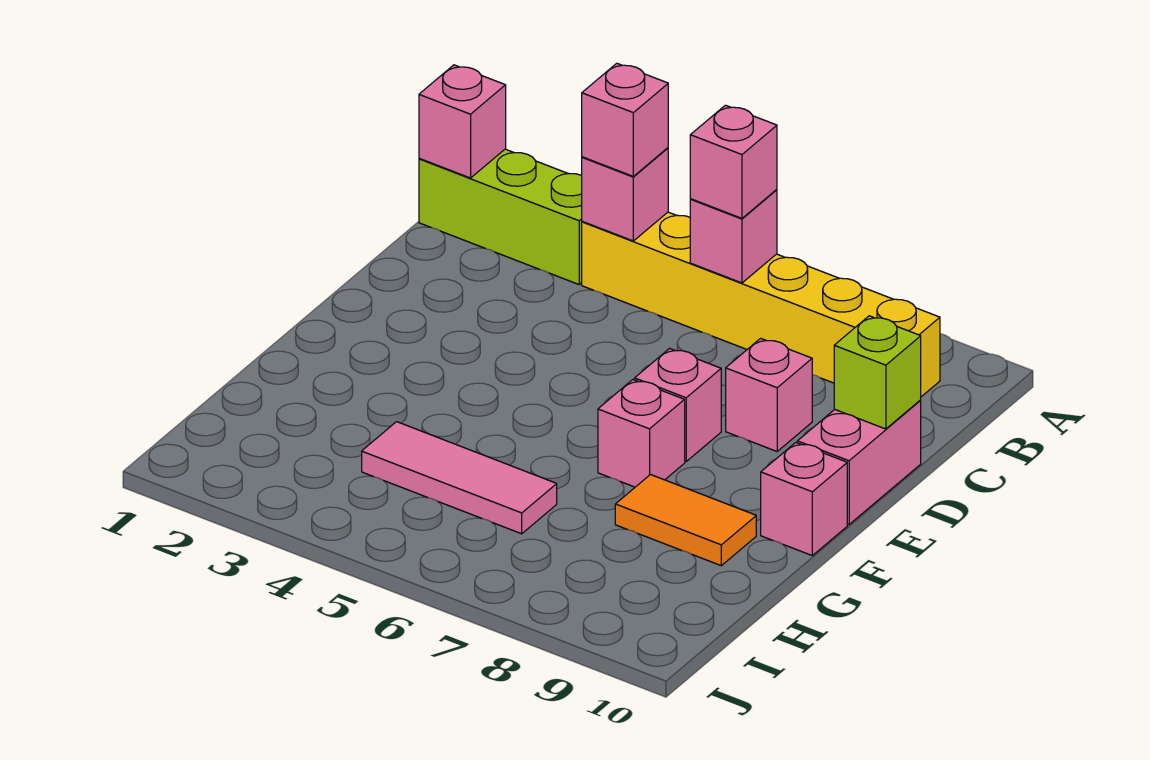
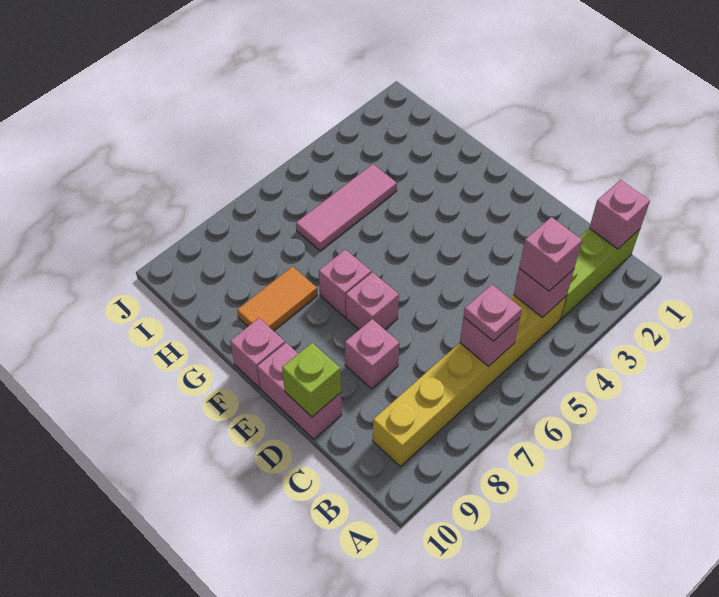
pink 1x1 brick [690,105,777,218] -> pink 1x1 plate [464,285,522,341]

